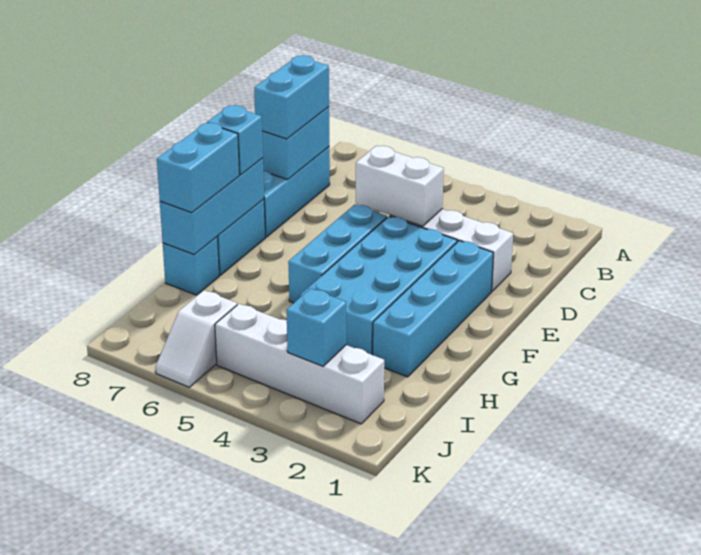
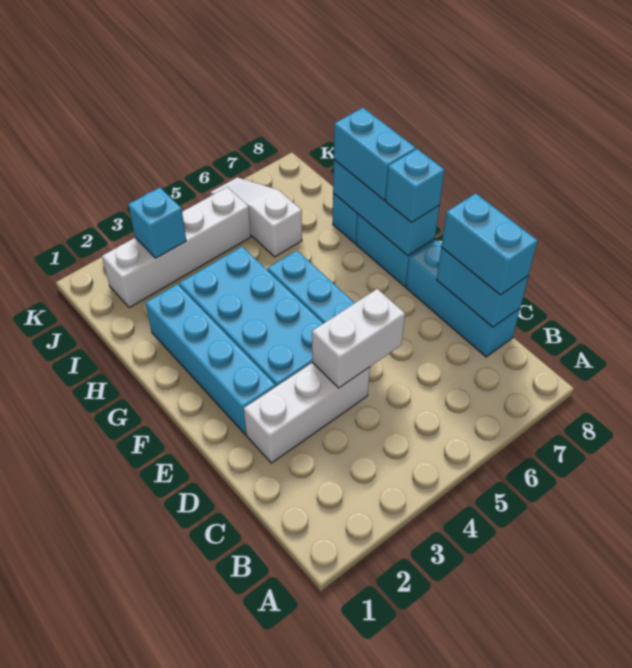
white 1x2 slope [156,290,237,387] -> white 1x3 slope [210,177,302,257]

